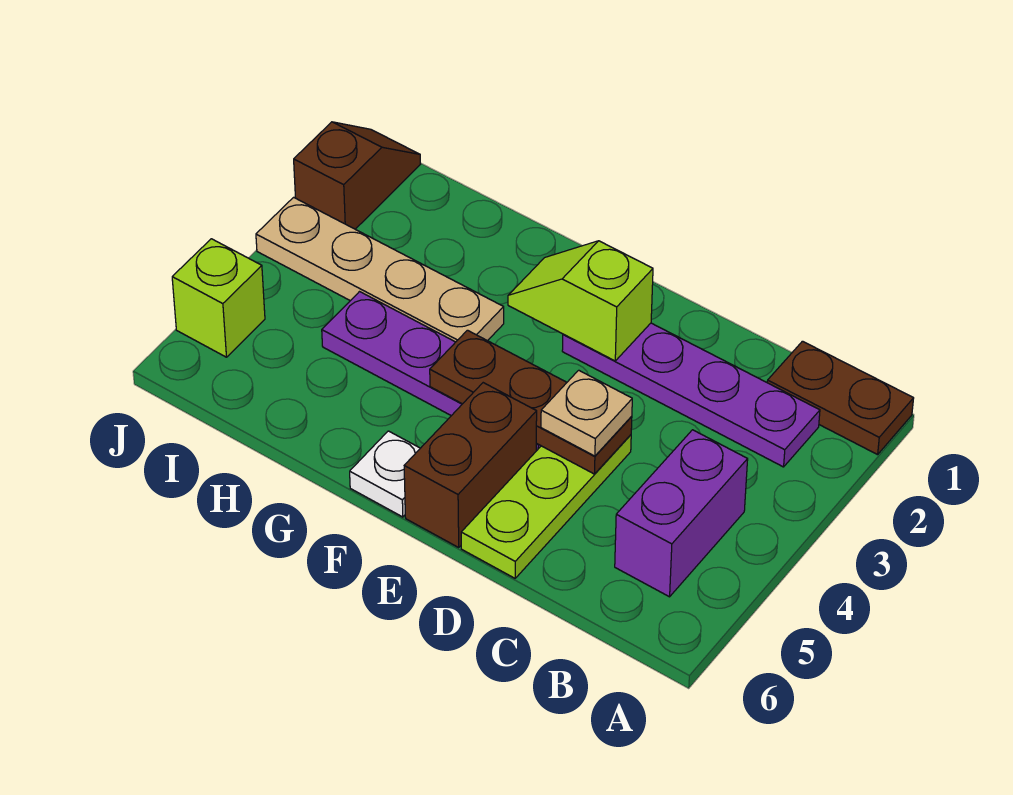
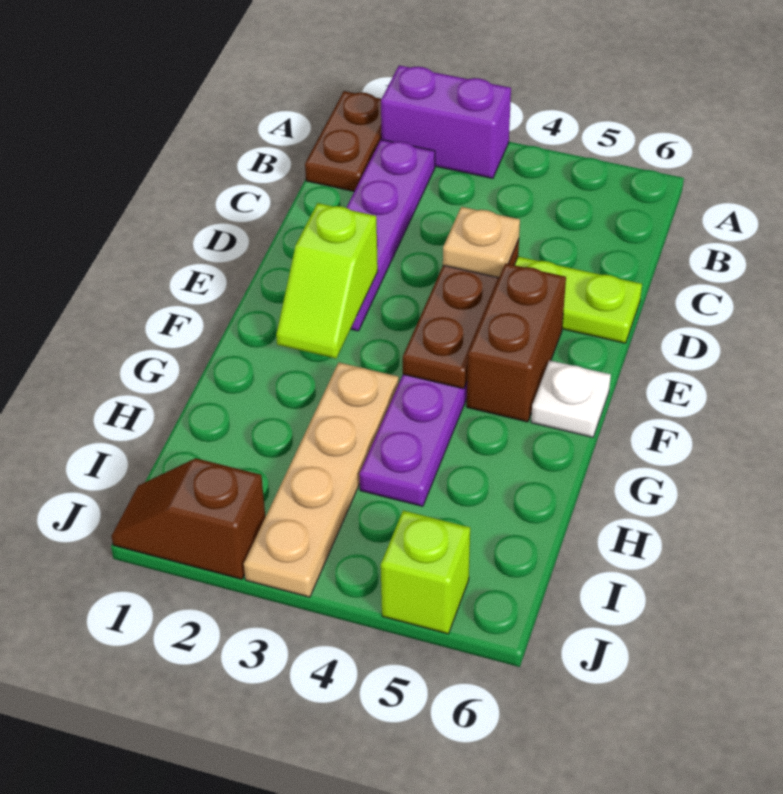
purple 1x2 brick [615,430,748,597] -> purple 1x2 brick moved to [381,65,511,178]
brown 1x2 brick [404,383,537,547] -> brown 1x2 brick turned to [467,263,566,422]

